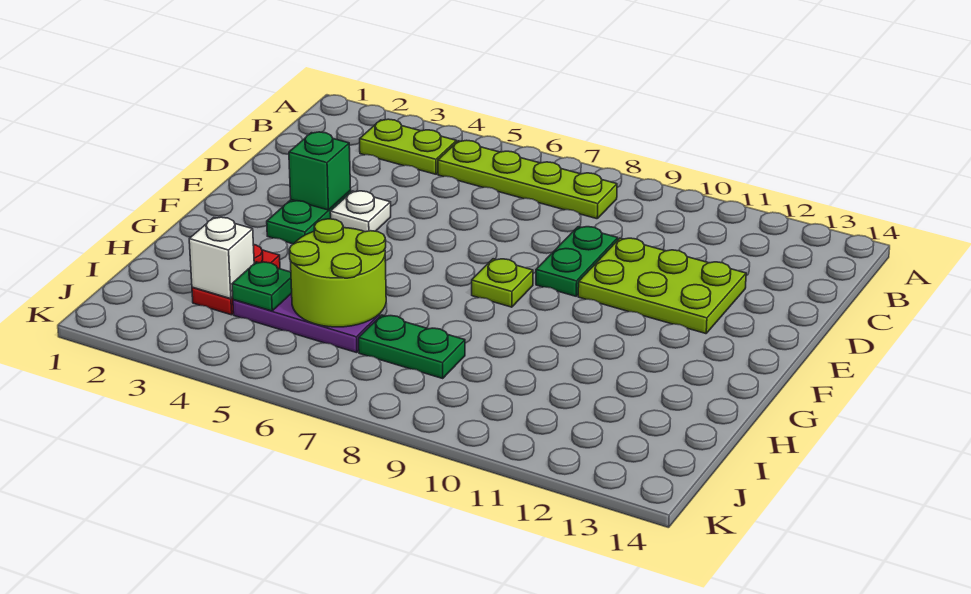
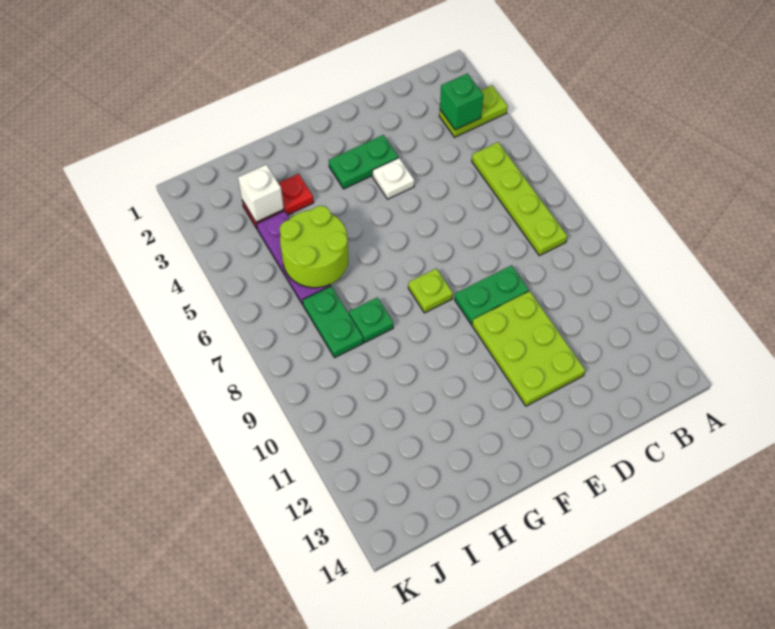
lime 1x2 plate [360,119,457,174] -> lime 1x2 plate turned to [439,85,508,137]
green 1x1 brick [289,132,351,210] -> green 1x1 brick moved to [440,73,483,130]
green 1x1 plate [232,262,292,311] -> green 1x1 plate moved to [349,297,393,342]

